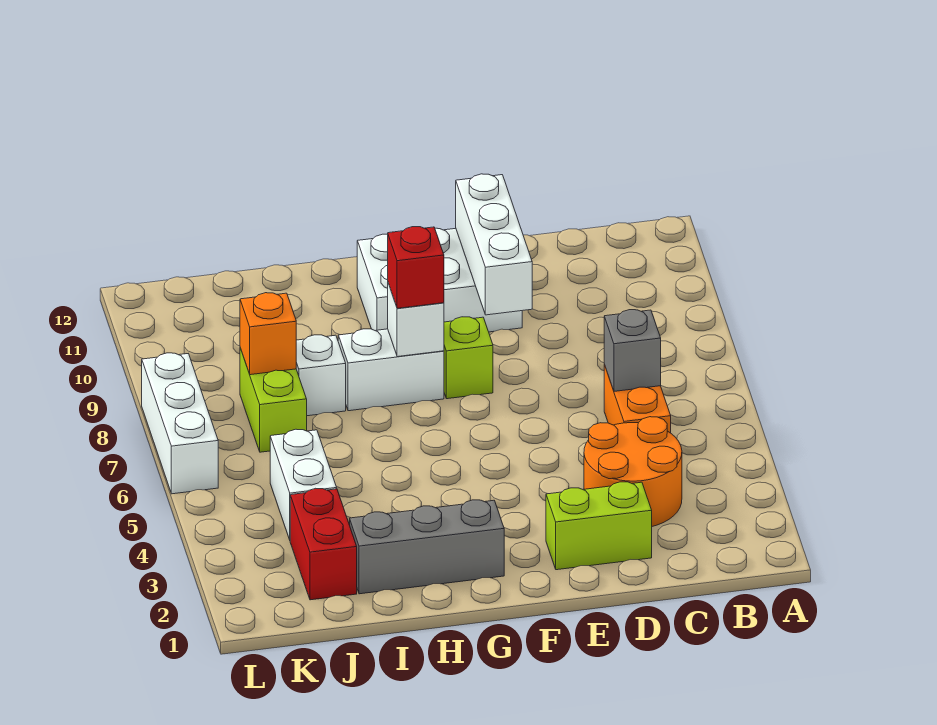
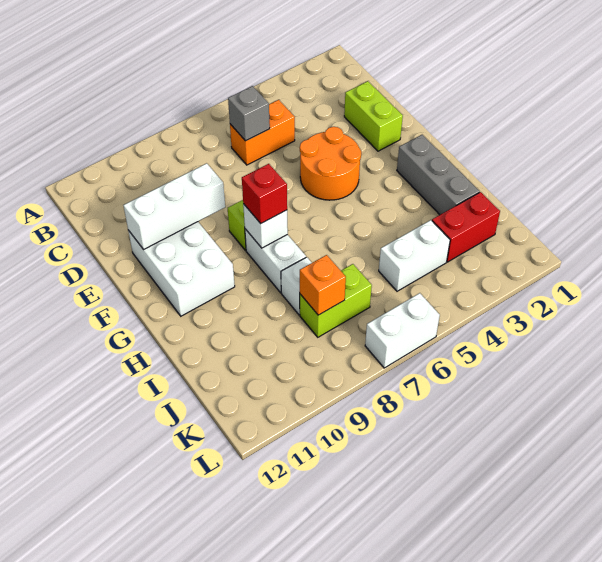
orange 2x2 round brick [584,417,682,526] -> orange 2x2 round brick moved to [300,127,361,200]
white 1x3 brick [142,353,218,494] -> white 1x2 brick [365,293,440,368]

